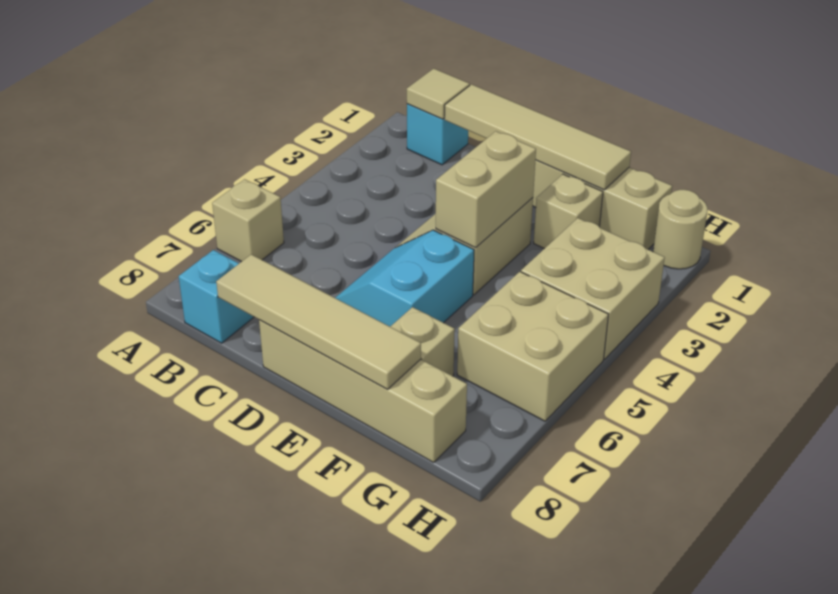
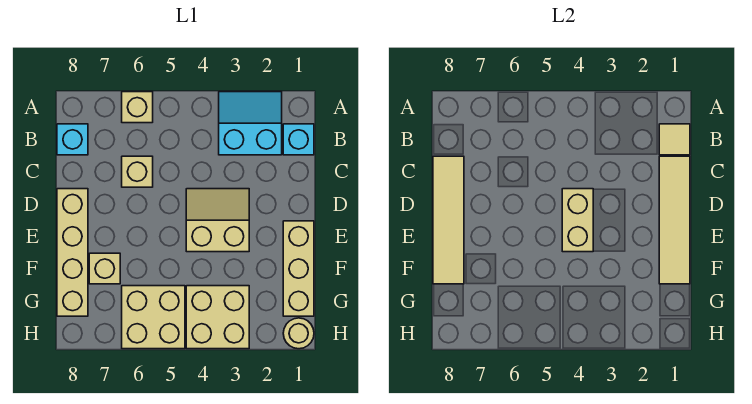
cyan 2x2 slope [335,230,474,326] -> cyan 2x2 slope moved to [219,92,282,155]
tan 1x2 brick [436,131,536,248] -> tan 1x2 brick turned to [562,189,593,252]
tan 1x1 brick [534,174,603,249] -> tan 1x1 brick moved to [122,156,153,187]

